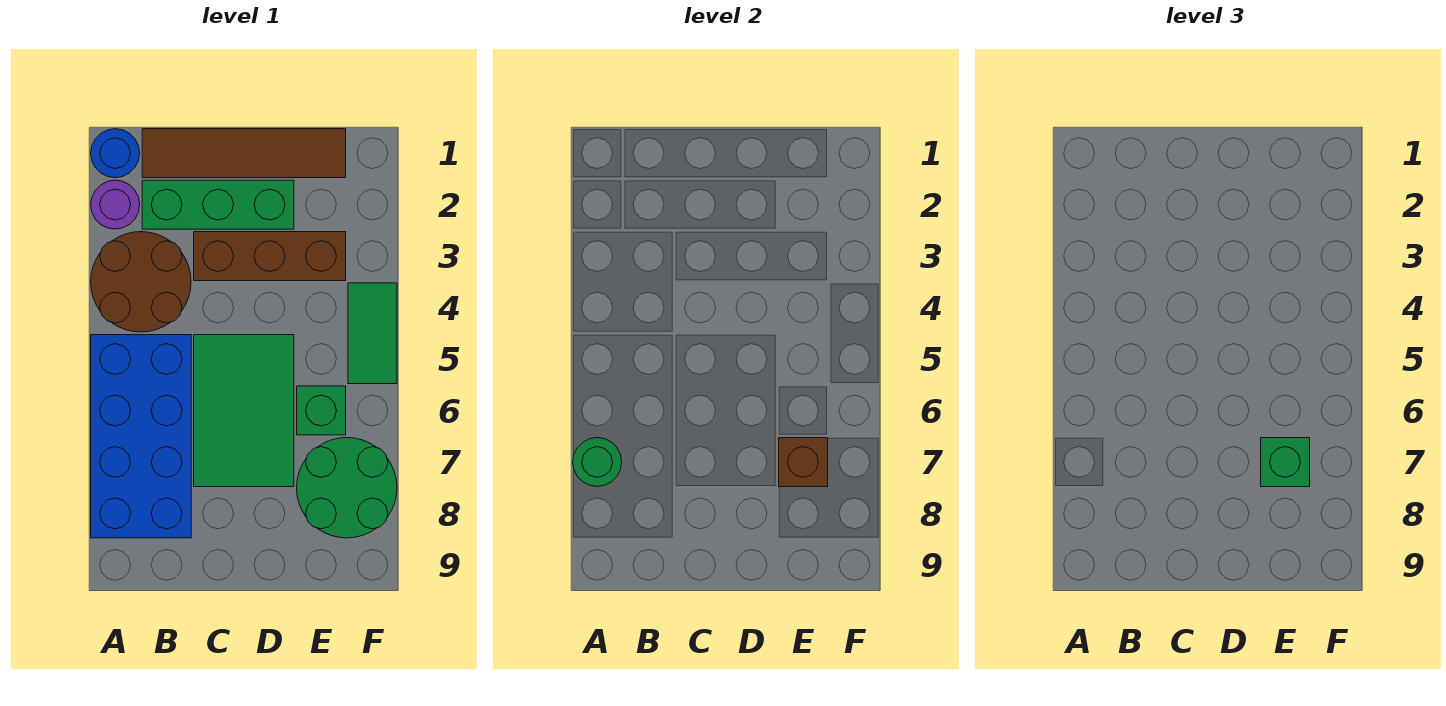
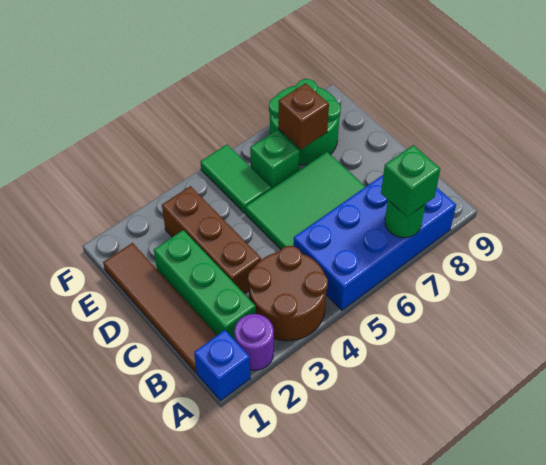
blue 1x1 round brick [91,129,140,178] -> blue 1x1 brick [194,330,250,401]
green 1x1 brick [1261,438,1310,487] -> green 1x1 brick moved to [381,145,440,217]
green 1x2 tile [348,283,397,384] -> green 1x2 tile turned to [200,145,271,213]

